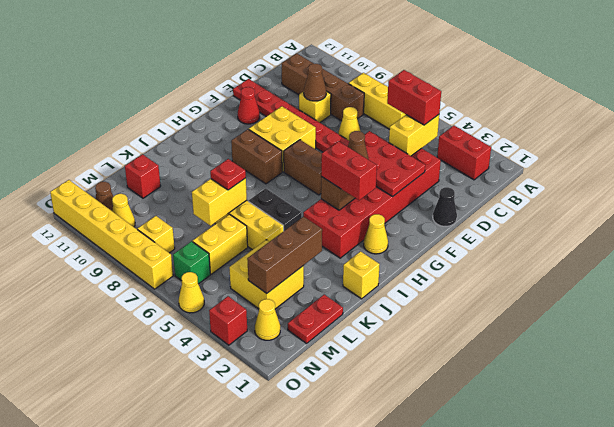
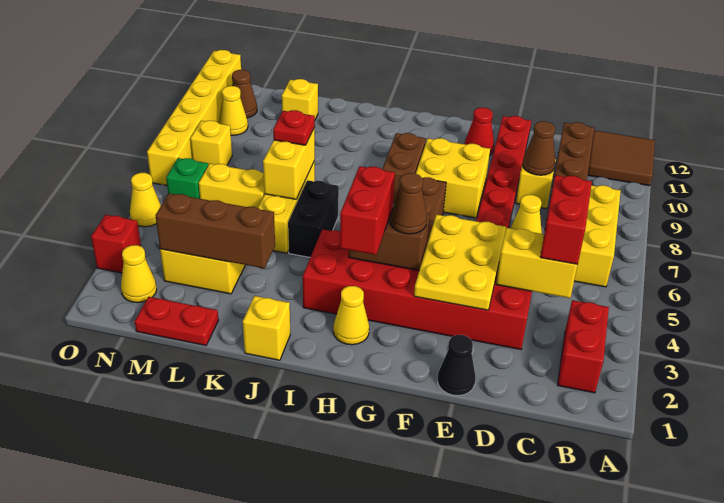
none -> brown 2x2 tile [588,131,655,186]
red 2x3 plate [365,131,425,197] -> yellow 2x3 plate [414,214,506,310]
yellow 1x2 brick [192,178,247,226] -> yellow 1x2 brick turned to [263,128,315,199]
red 1x1 brick [125,154,161,198] -> yellow 1x1 brick [282,79,318,119]

